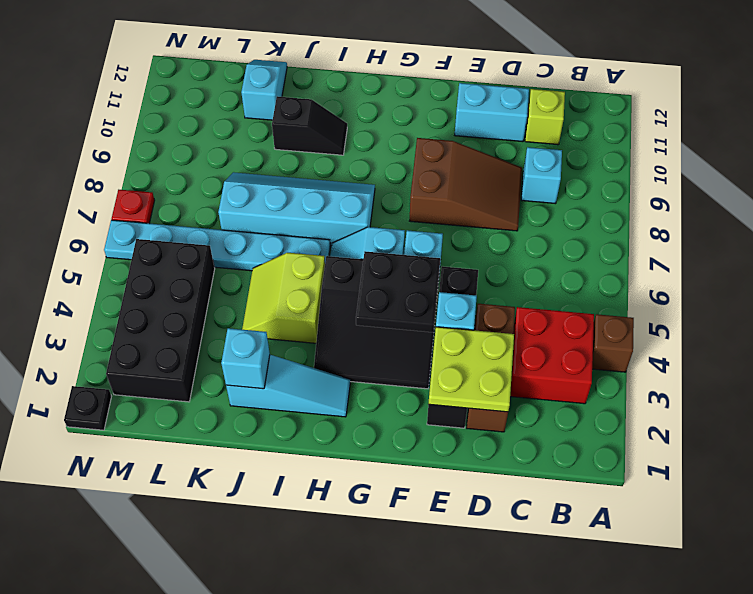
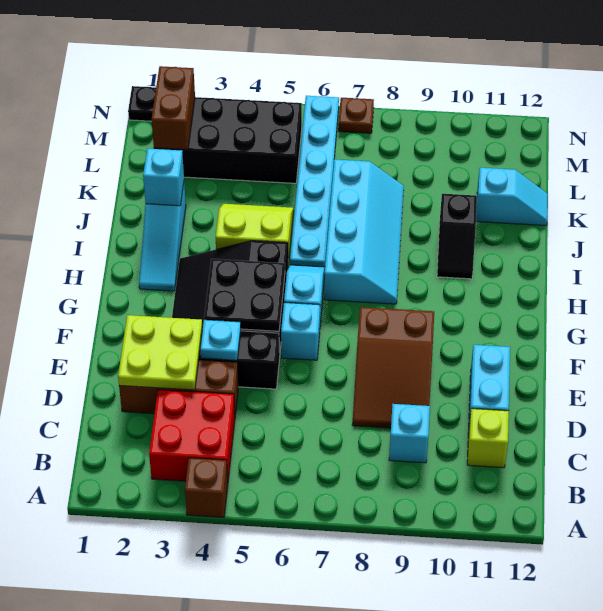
none -> brown 1x2 brick [152,66,195,150]
red 1x1 plate [112,190,155,223] -> brown 1x1 plate [338,98,374,133]

